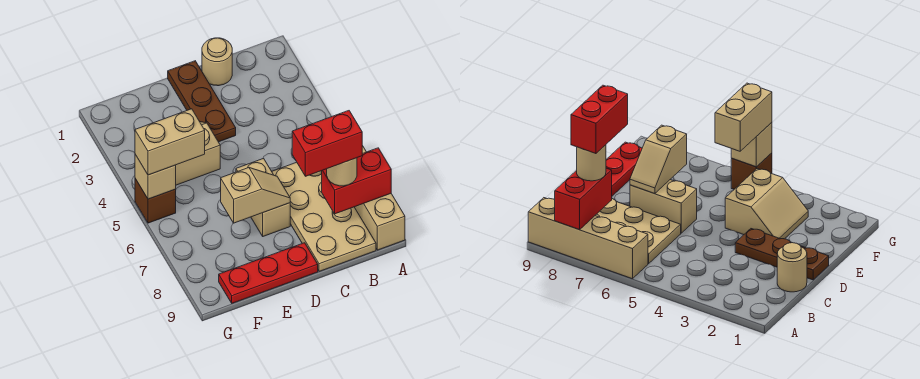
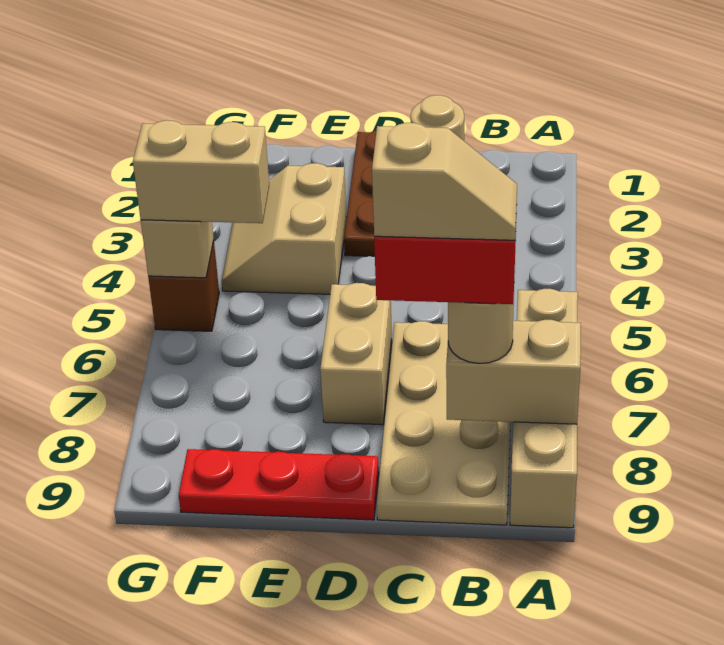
red 1x2 brick [322,148,391,214] -> tan 1x2 brick [446,320,581,424]
tan 1x2 slope [221,168,290,223] -> tan 1x2 slope moved to [372,123,517,240]
tan 2x2 slope [176,122,220,185] -> tan 2x2 slope turned to [222,163,347,294]

